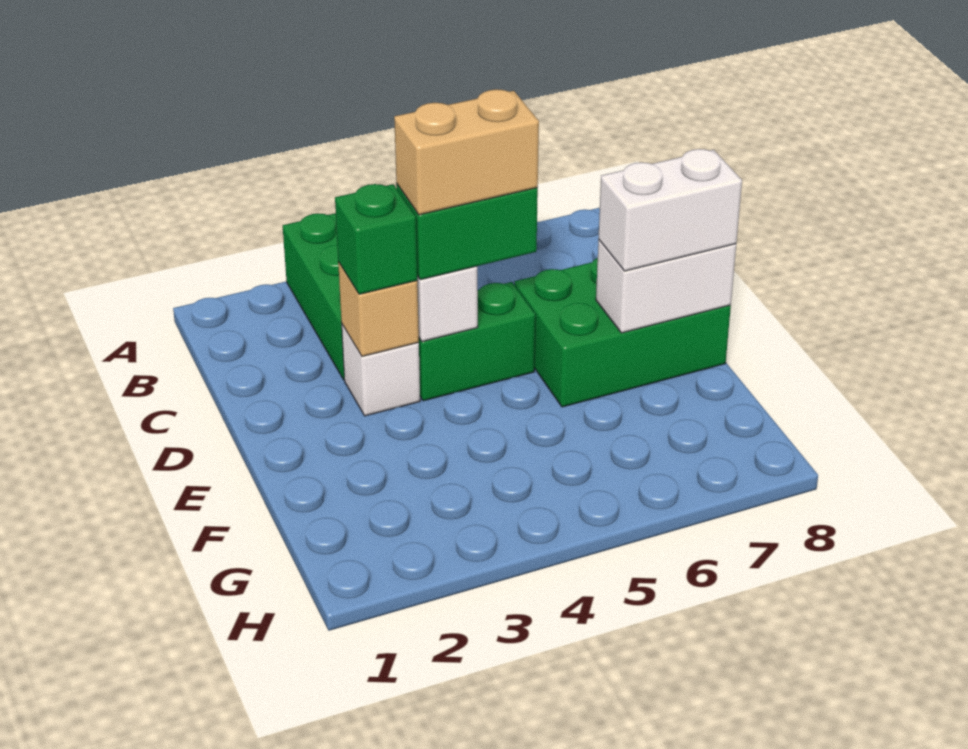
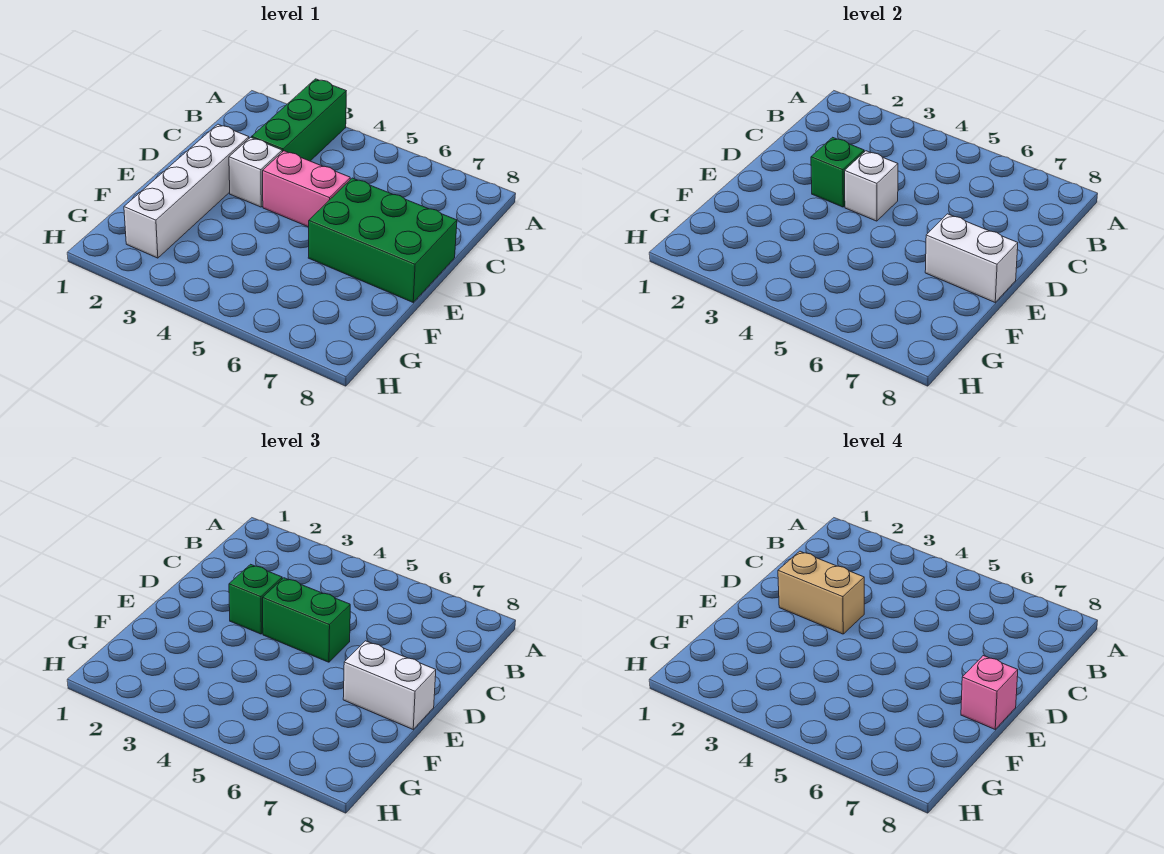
none -> white 1x4 brick [124,124,249,258]
tan 1x1 brick [338,262,419,356] -> green 1x1 brick [811,137,864,207]
green 1x2 brick [419,282,535,401] -> pink 1x2 brick [263,151,350,227]
tan 1x2 brick [394,89,539,215] -> tan 1x2 brick moved to [778,551,864,634]
none -> pink 1x1 brick [961,656,1018,729]

